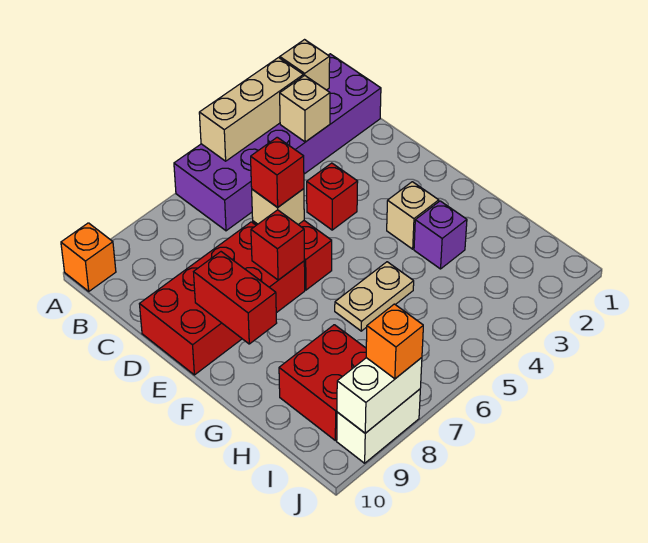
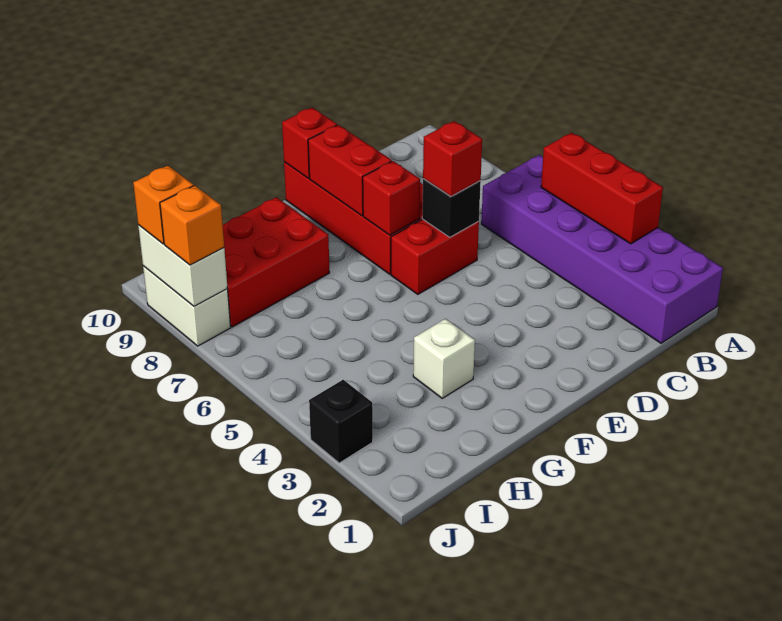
tan 1x1 brick [280,40,330,90] -> none
tan 1x3 brick [199,58,303,161] -> red 1x3 brick [541,133,663,244]
orange 1x1 brick [61,223,116,291] -> orange 1x1 brick moved to [133,166,194,244]
tan 1x1 brick [280,75,330,142] -> none
red 1x1 brick [307,163,358,230] -> red 1x1 brick moved to [282,108,337,178]
tan 1x1 brick [252,189,304,224] -> black 1x1 brick [422,179,481,237]
red 1x2 brick [194,252,277,344] -> red 1x2 brick turned to [308,125,392,216]
tan 1x1 brick [387,182,439,249] -> none
purple 1x1 brick [414,201,467,269] -> white 1x1 brick [413,319,475,398]
tan 1x2 plate [335,262,414,331] -> none
red 2x2 brick [279,325,366,441] -> red 2x3 brick [223,197,330,327]
none -> black 1x1 brick [309,380,373,463]

